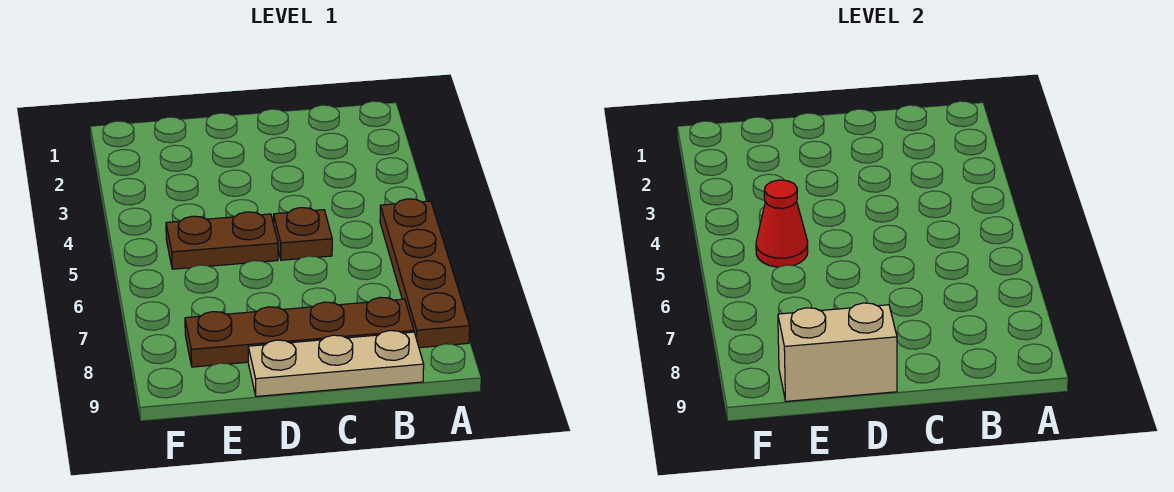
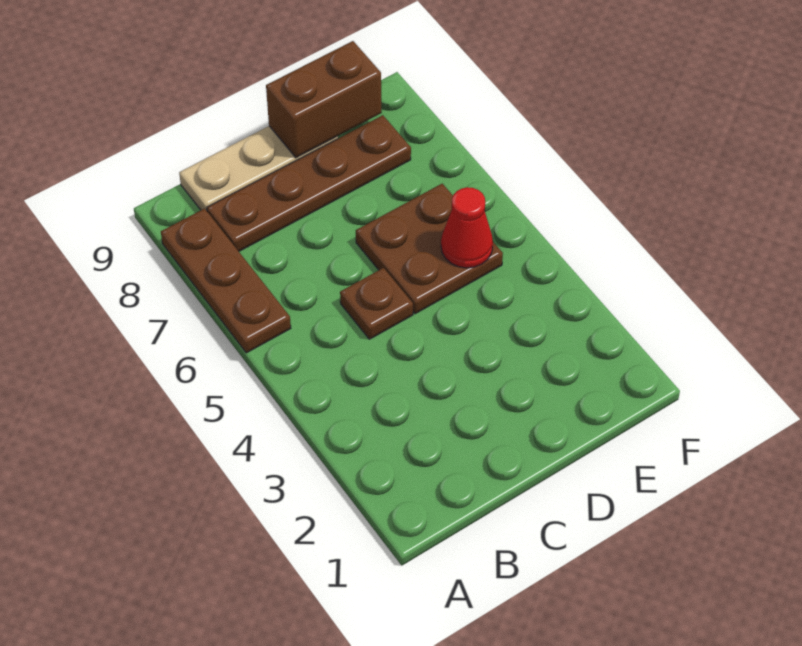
brown 1x4 plate [380,199,470,348] -> brown 1x3 plate [161,209,291,353]
brown 1x2 plate [166,212,278,269] -> brown 2x2 plate [356,184,503,314]
tan 1x2 brick [778,303,897,401] -> brown 1x2 brick [266,41,382,158]

